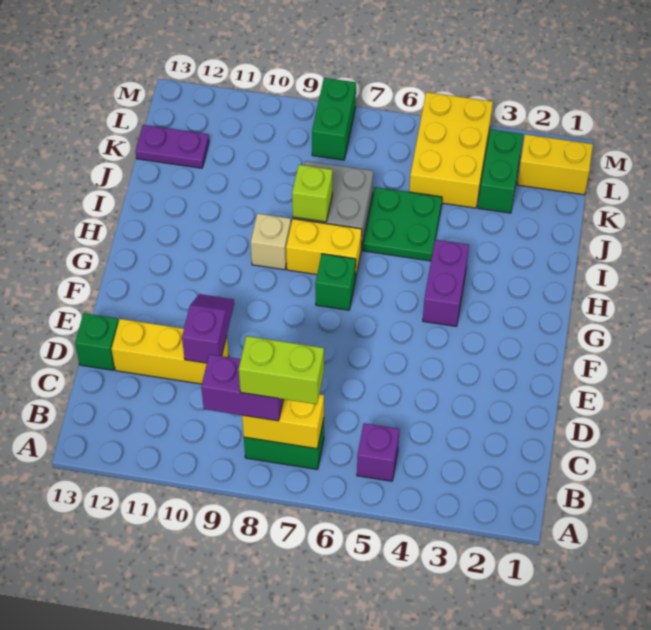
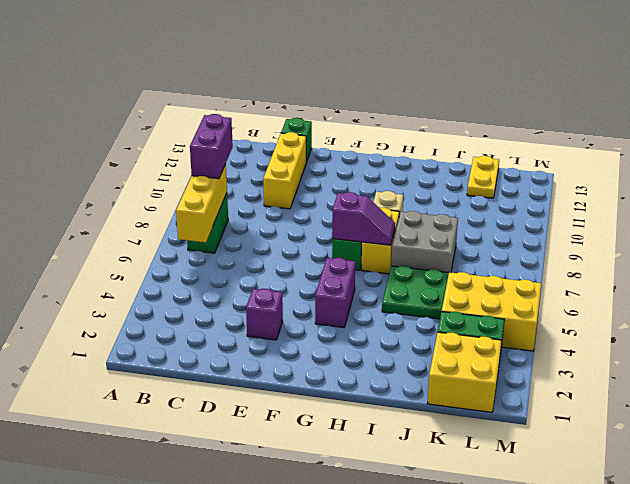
purple 1x1 brick [357,423,399,481] -> purple 1x1 brick moved to [246,289,283,340]
yellow 1x2 brick [242,394,324,449] -> yellow 1x3 brick [176,164,227,242]
lime 1x2 brick [239,336,324,404] -> none
purple 1x2 slope [182,294,234,363] -> purple 1x2 slope moved to [332,192,395,245]
purple 1x2 brick [423,240,469,326] -> purple 1x2 brick turned to [315,258,355,328]
lime 1x1 brick [292,165,332,222] -> none
purple 1x2 plate [136,125,209,168] -> yellow 1x2 plate [467,156,499,198]
yellow 1x2 brick [517,134,593,195] -> yellow 2x2 brick [427,332,501,412]
green 1x2 brick [312,78,356,160] -> none

